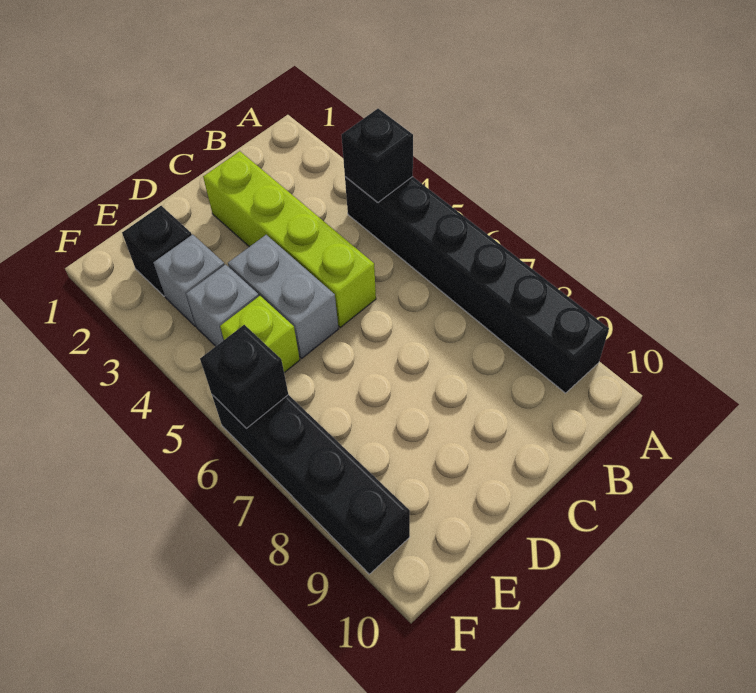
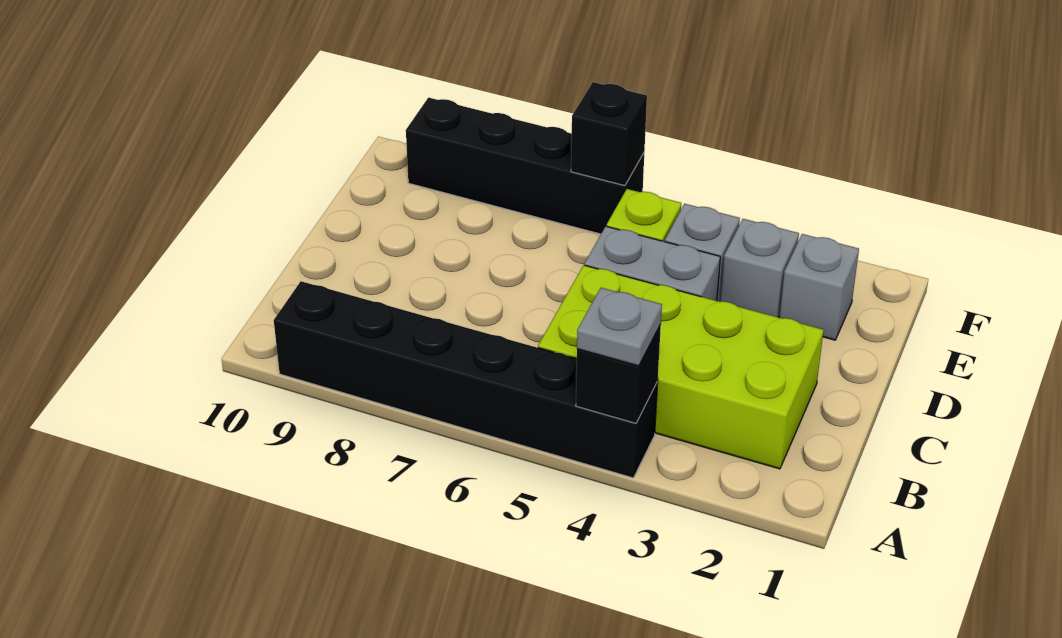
none -> grey 1x1 plate [577,288,662,366]
lime 1x4 brick [203,151,376,327] -> lime 2x4 brick [538,265,824,469]
black 1x1 brick [122,206,192,296] -> grey 1x1 brick [780,234,859,340]

